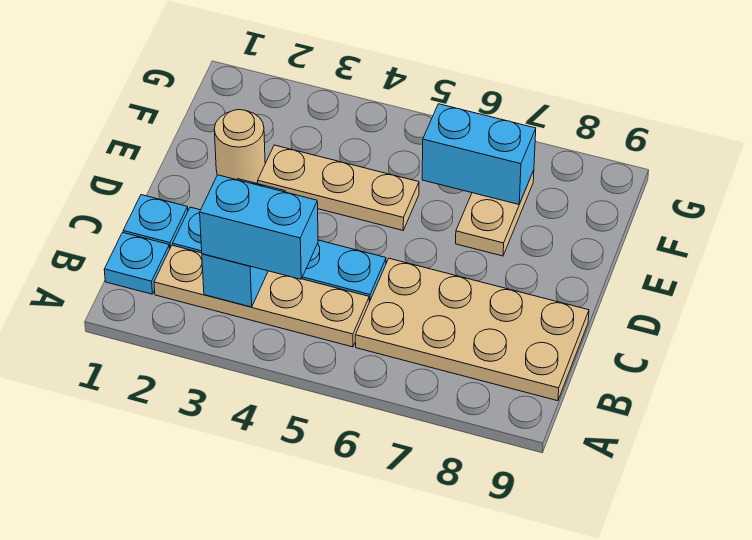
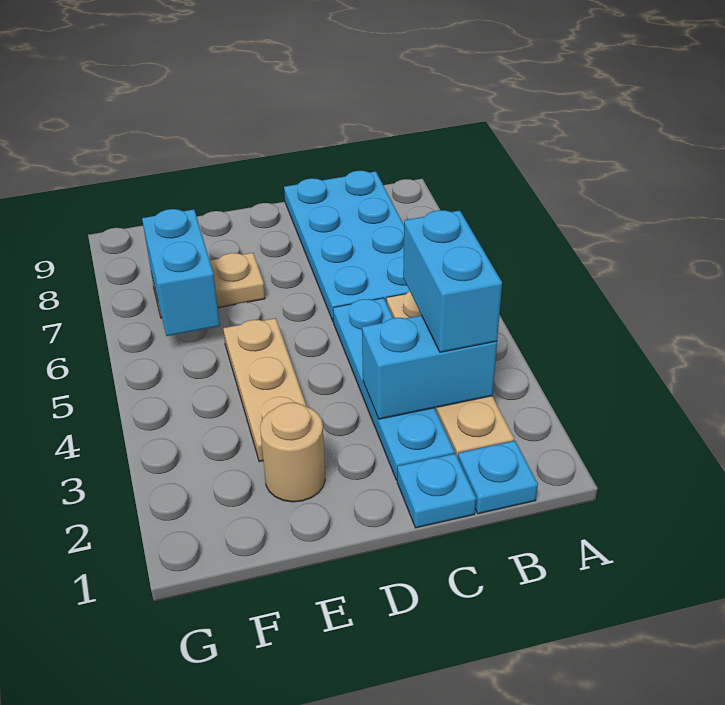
tan 2x4 plate [355,258,589,401] -> cyan 2x4 plate [284,171,410,322]

